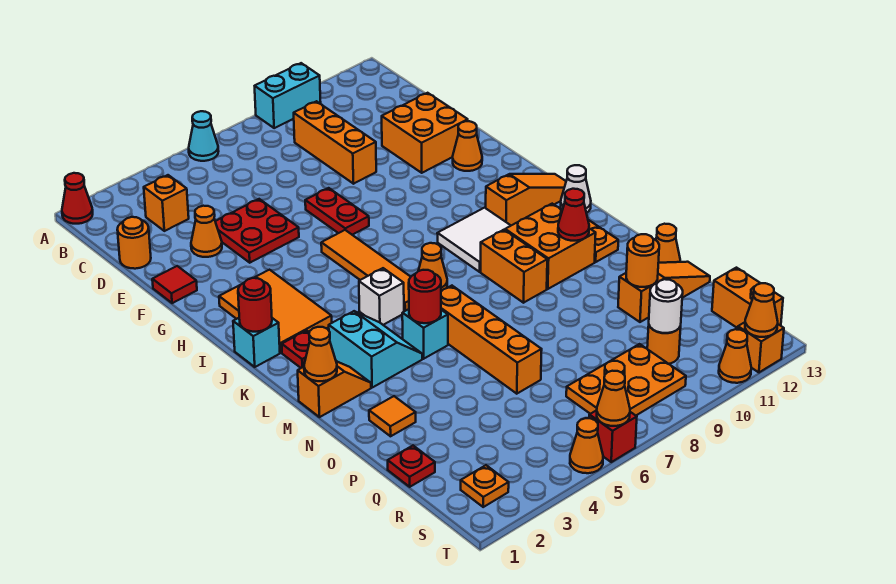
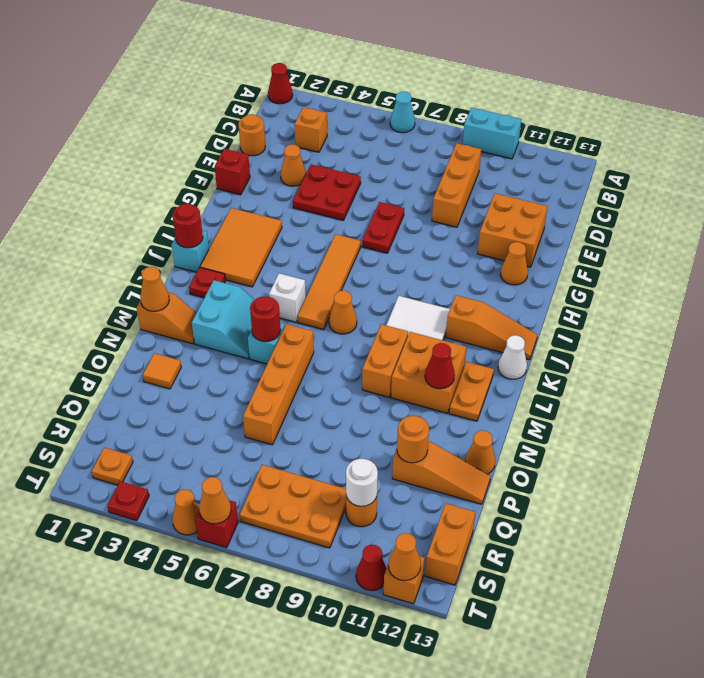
red 1x1 tile [152,266,197,303] -> red 1x1 brick [215,149,250,195]
red 1x1 plate [388,446,435,487] -> red 1x1 plate moved to [107,481,149,521]
orange 1x1 cone [719,329,751,383] -> red 1x1 cone [356,545,387,591]

